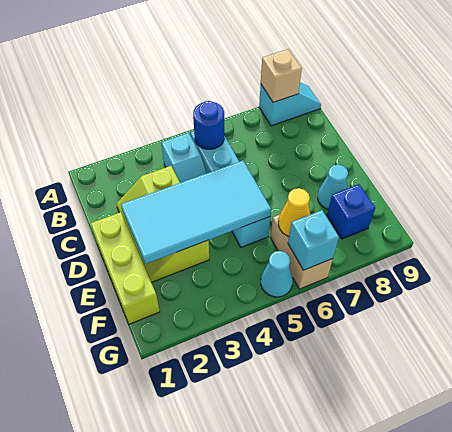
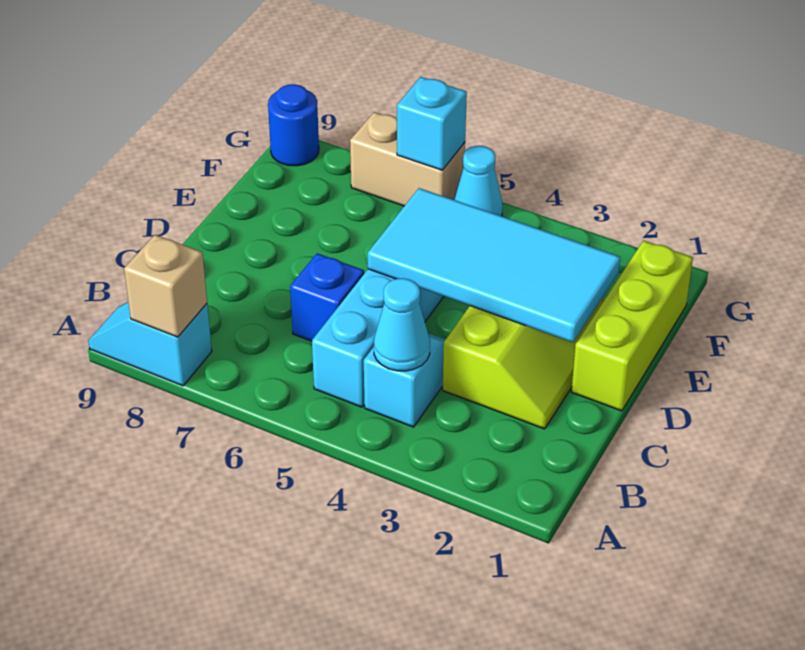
blue 1x1 round brick [193,101,224,149] -> blue 1x1 round brick moved to [268,84,319,166]
cyan 1x1 cone [318,165,348,209] -> cyan 1x1 cone moved to [374,278,430,371]
tan 1x2 brick [271,215,333,289] -> tan 1x2 brick turned to [350,112,465,206]
yellow 1x1 cone [278,188,310,236] -> none
blue 1x1 brick [327,184,375,239] -> blue 1x1 brick moved to [290,253,364,341]

